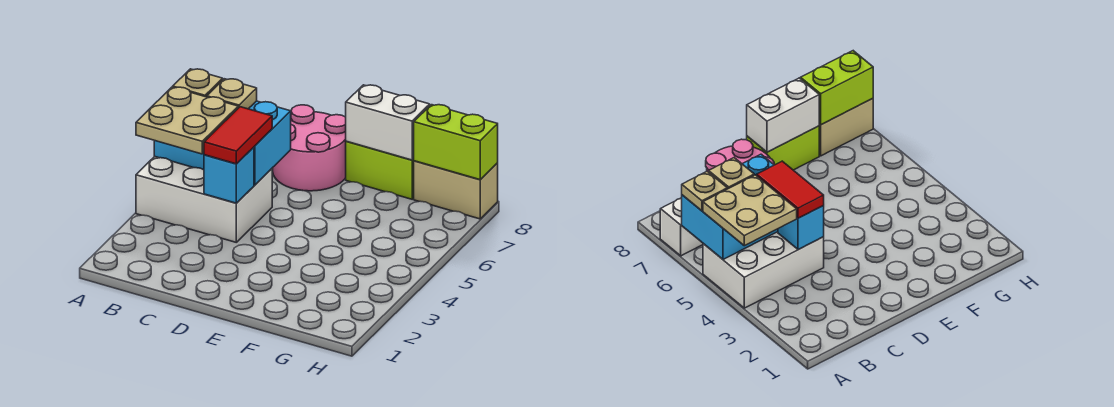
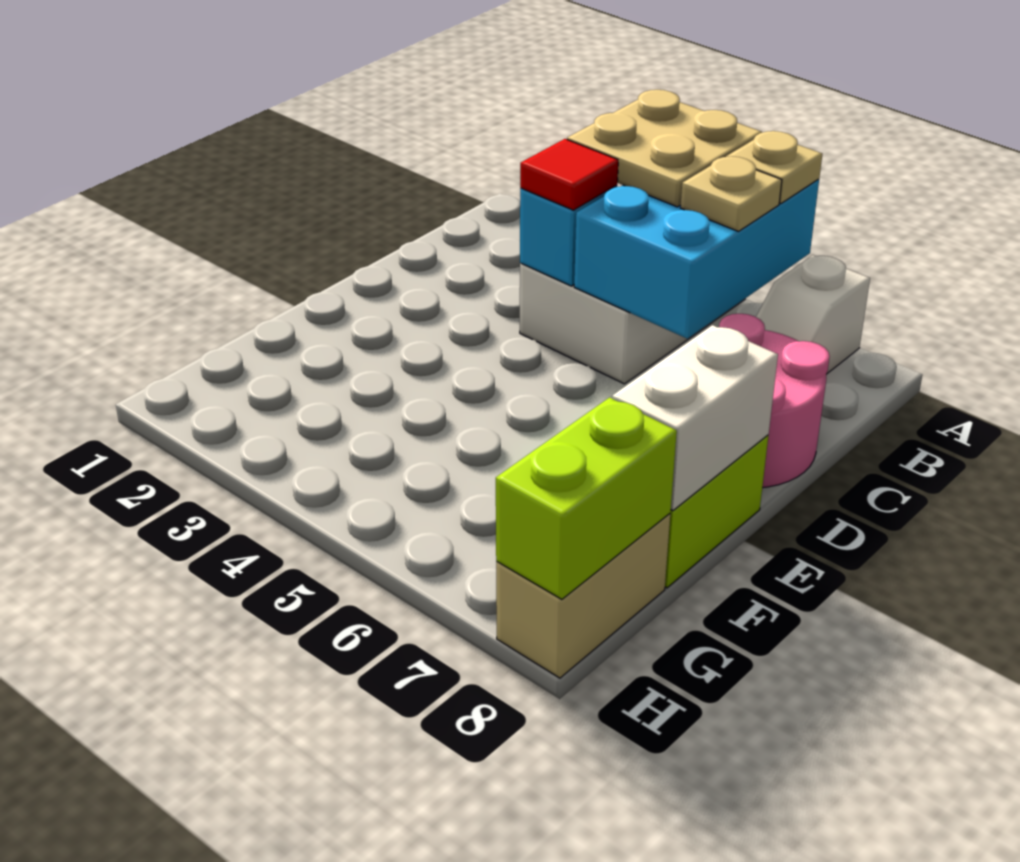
red 1x2 tile [204,107,272,164] -> red 1x1 tile [520,139,618,210]

